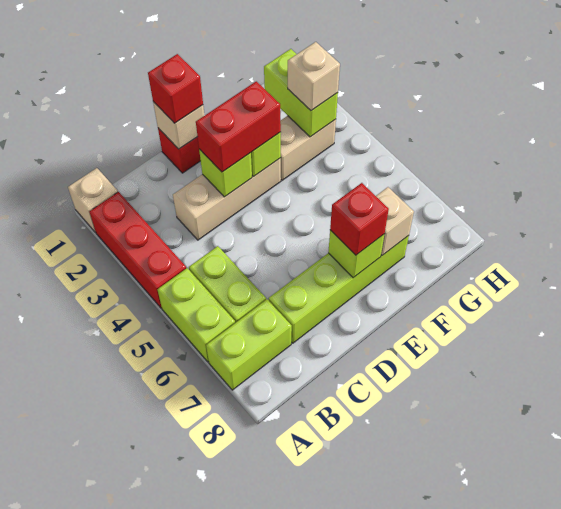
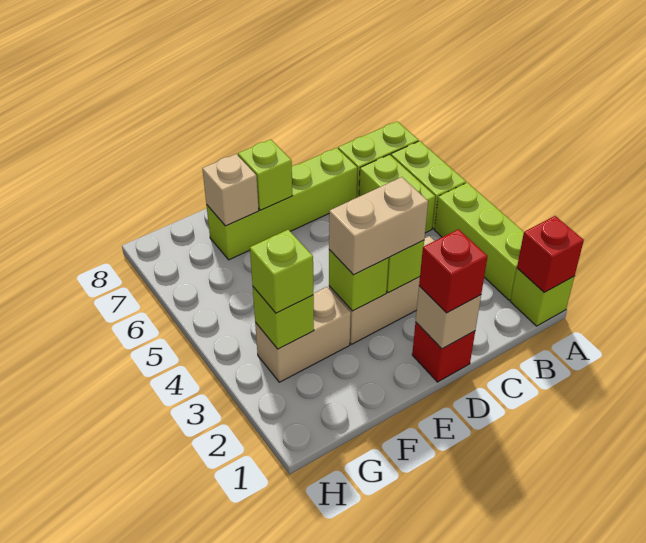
tan 1x1 brick [68,168,118,232] -> lime 1x1 brick [510,268,574,326]
red 1x3 brick [89,192,186,308] -> lime 1x3 brick [434,183,524,300]
red 1x2 brick [196,81,281,172] -> tan 1x2 brick [329,177,428,275]
red 1x1 brick [330,183,389,255] -> red 1x1 brick moved to [517,216,584,292]
lime 1x2 brick [264,49,338,137] -> lime 1x1 brick [253,287,314,349]
tan 1x1 brick [288,42,340,111] -> lime 1x1 brick [250,230,313,313]

